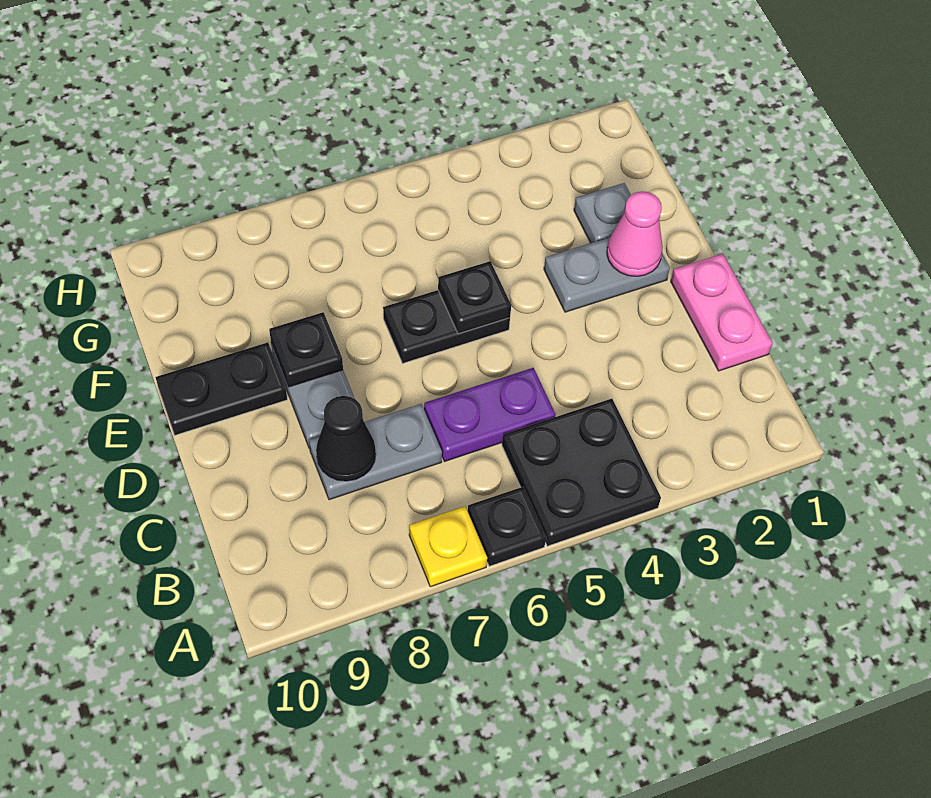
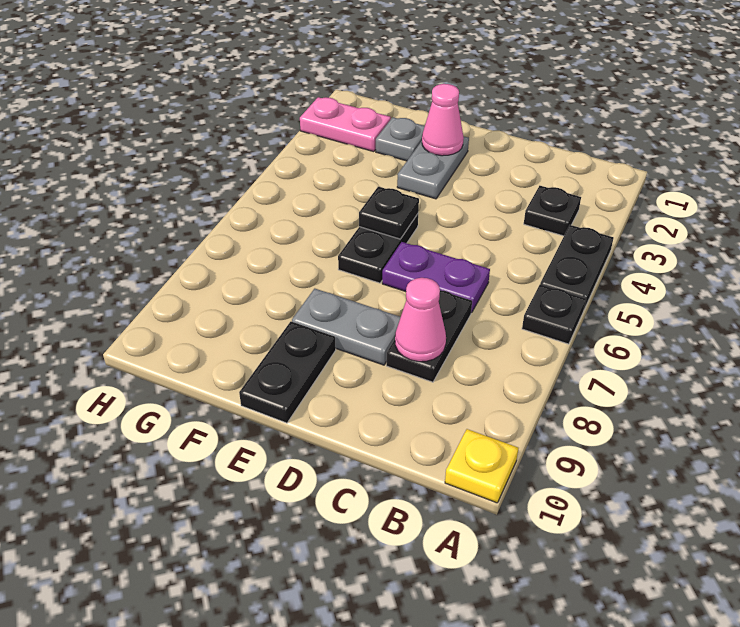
black 2x2 plate [502,399,661,546] -> black 1x2 plate [540,225,614,309]
yellow 1x1 plate [409,506,487,587] -> yellow 1x1 plate moved to [445,429,518,503]
pink 1x2 plate [671,254,773,371] -> pink 1x2 plate moved to [300,97,391,152]
purple 1x2 plate [424,368,555,462] -> purple 1x2 plate turned to [382,242,490,313]
grey 1x2 plate [309,404,442,500] -> black 1x2 plate [386,290,472,382]
black 1x1 cone [316,396,376,481] -> pink 1x1 cone [395,278,446,362]
black 1x1 plate [269,312,343,387] -> black 1x1 plate moved to [524,186,581,236]

